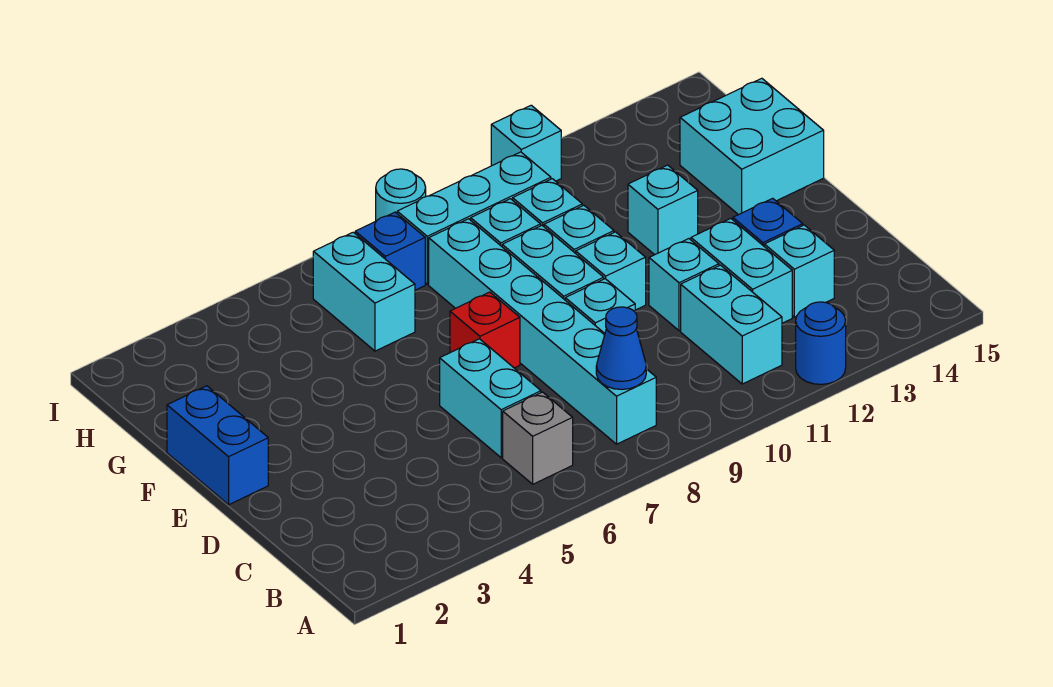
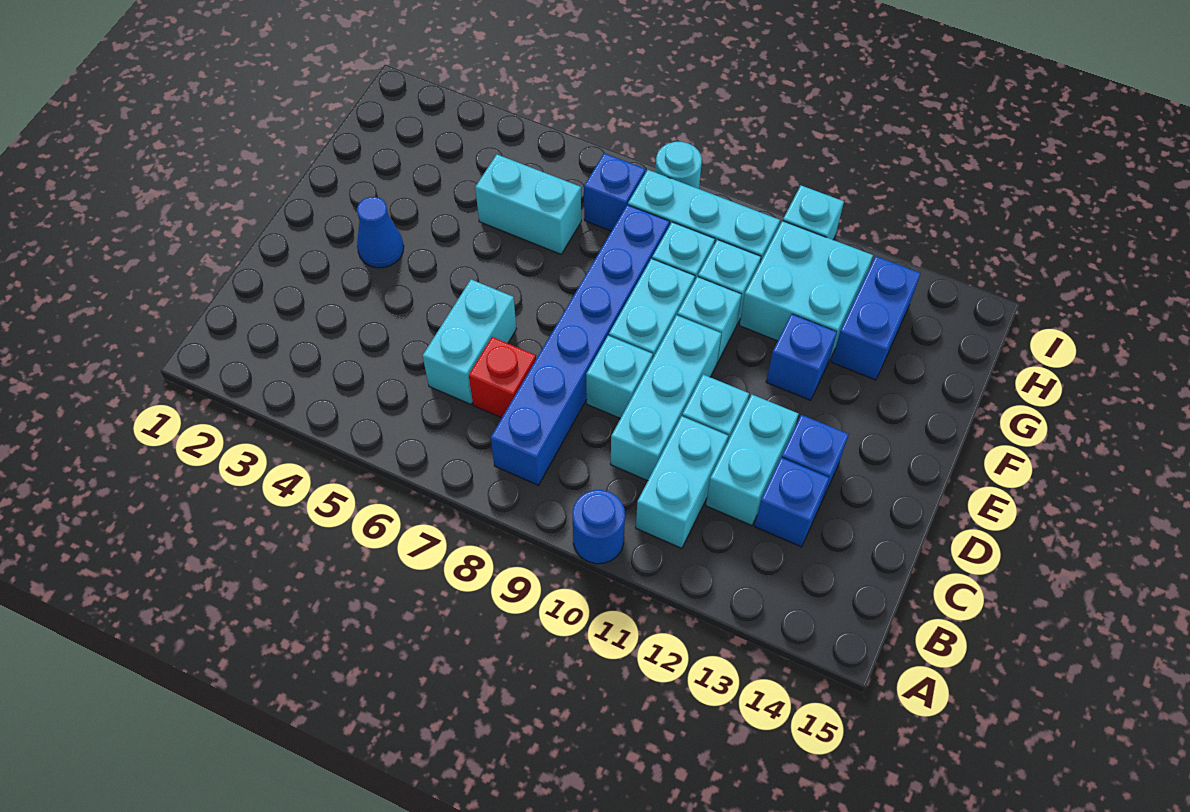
blue 1x1 round brick [796,302,846,384] -> blue 1x1 round brick moved to [572,490,625,564]
grey 1x1 brick [503,392,573,484] -> none
cyan 1x6 brick [429,219,656,444] -> blue 1x6 brick [491,205,670,485]
blue 1x1 cone [596,307,646,389] -> blue 1x1 cone moved to [357,197,404,268]
cyan 1x1 brick [764,225,834,317] -> blue 1x1 brick [755,458,829,547]
blue 1x2 brick [167,386,268,505] -> blue 1x2 brick moved to [832,256,921,380]
red 1x1 brick [450,292,520,368] -> red 1x1 brick moved to [469,337,536,418]
cyan 1x1 brick [576,232,646,310] -> cyan 1x3 brick [611,315,721,481]
cyan 1x1 brick [628,165,698,255] -> blue 1x1 brick [766,314,837,400]
cyan 2x2 brick [680,78,824,215] -> cyan 2x2 brick moved to [739,221,873,360]
cyan 1x2 brick [313,232,415,351] -> cyan 1x2 brick turned to [475,155,581,254]

